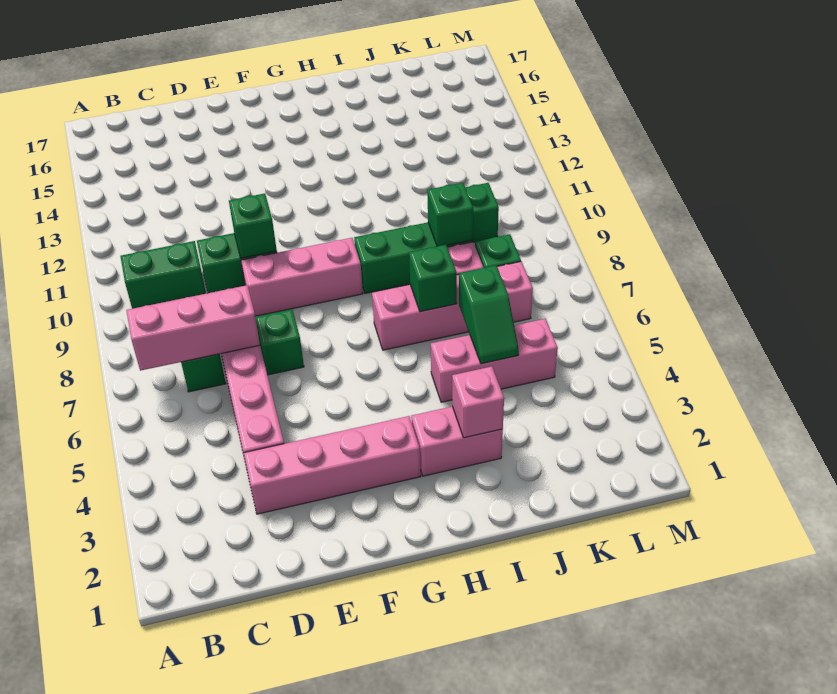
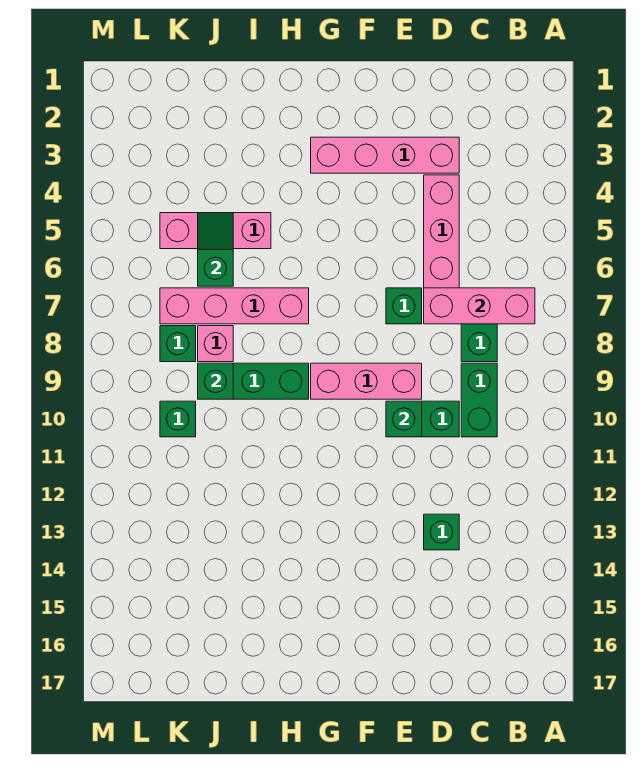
green 1x2 brick [120,241,206,309] -> green 1x2 brick turned to [461,363,497,437]
pink 1x2 brick [411,406,503,476] -> none
pink 1x1 brick [452,367,504,438] -> none
green 1x1 brick [409,245,457,312] -> green 1x1 brick moved to [424,514,459,550]

